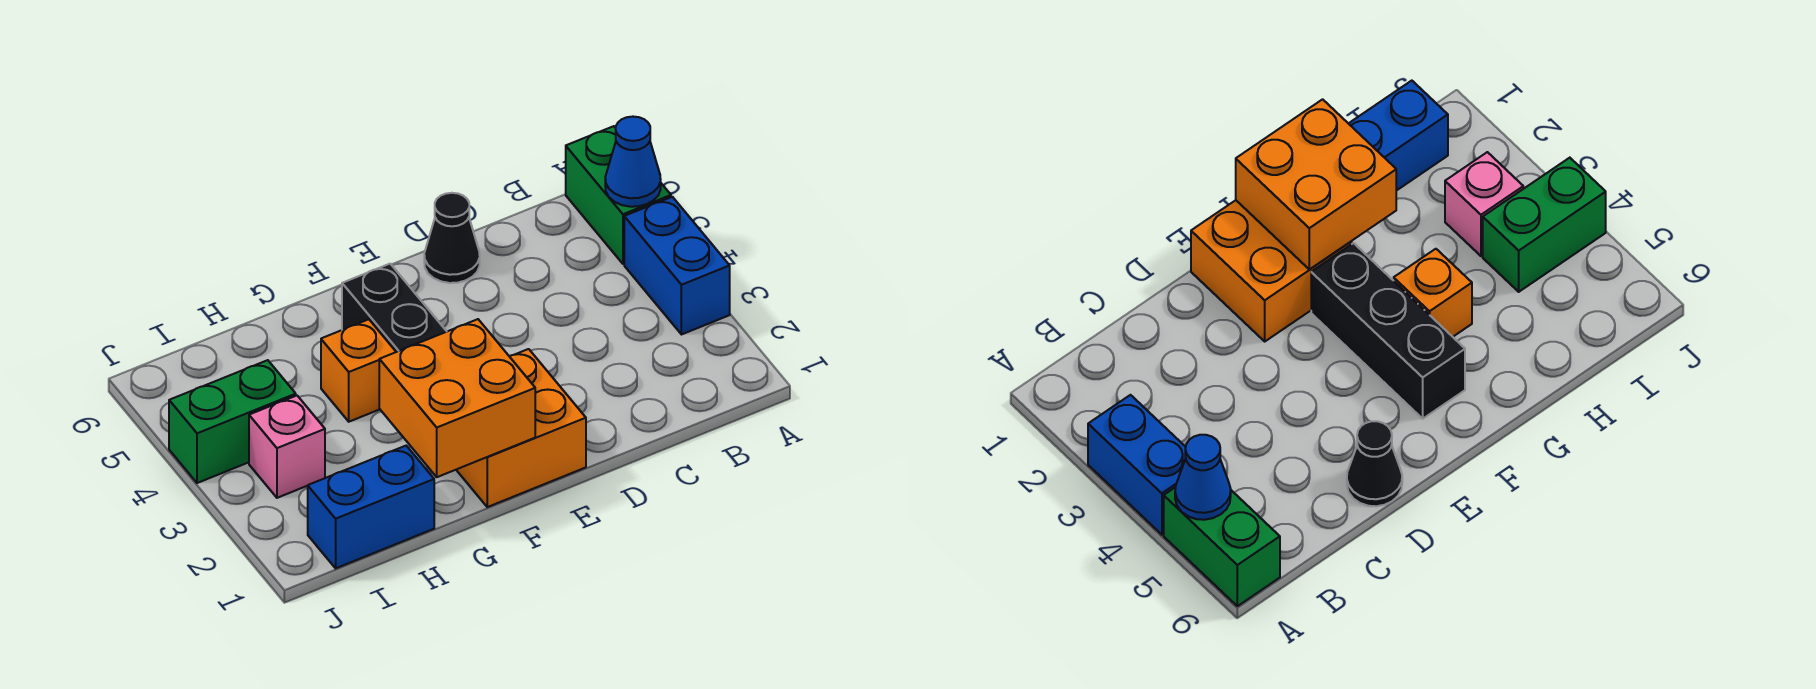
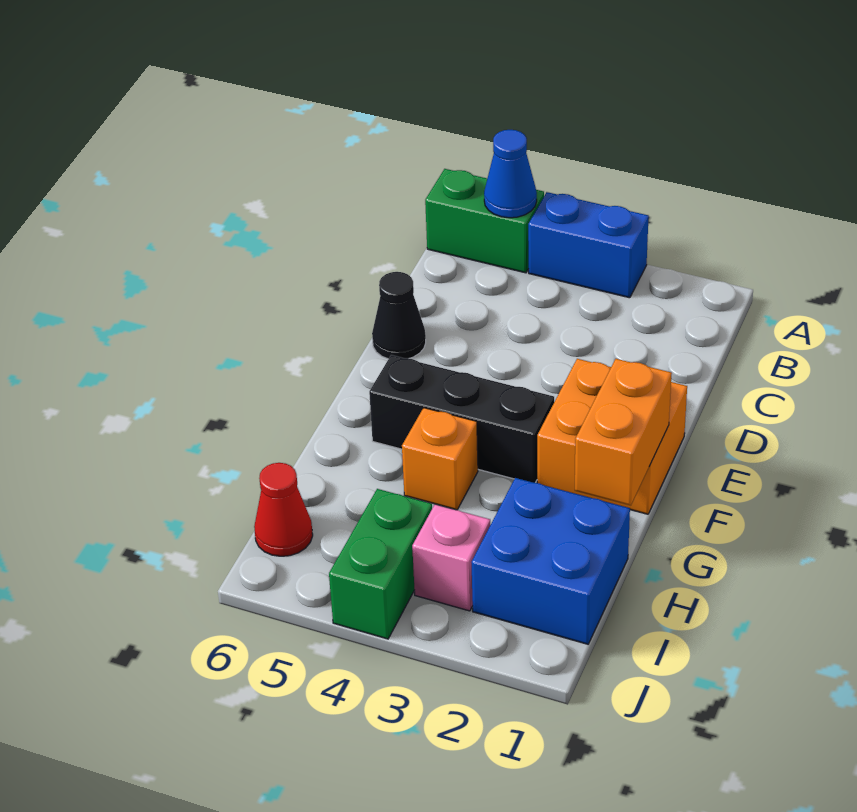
orange 2x2 brick [379,319,535,477] -> orange 1x2 brick [575,359,672,505]
blue 1x2 brick [308,446,434,568] -> blue 2x2 brick [471,478,630,644]
none -> red 1x1 cone [254,463,313,556]

